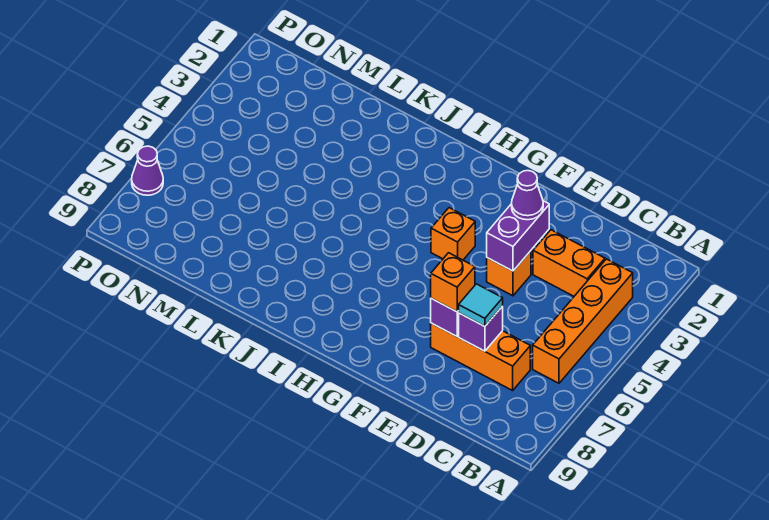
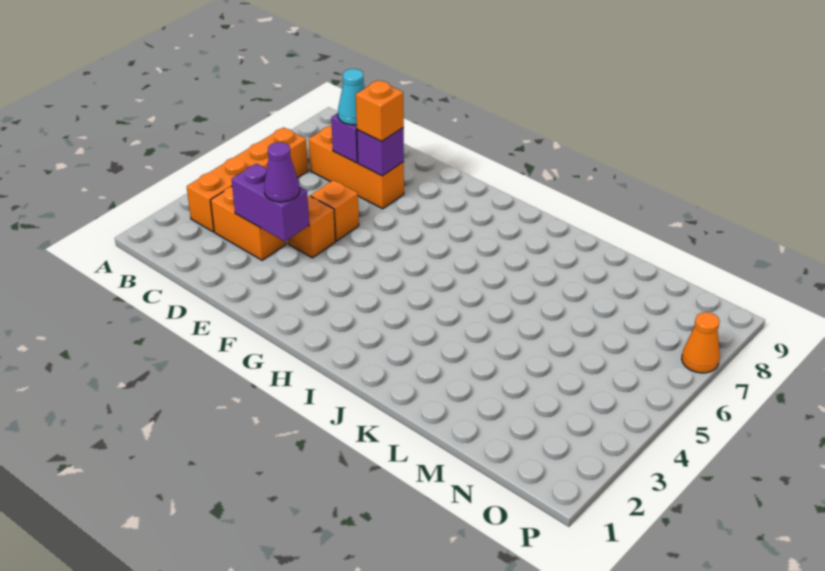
cyan 1x1 tile [458,284,503,326] -> cyan 1x1 cone [338,69,365,125]
purple 1x2 brick [487,201,549,271] -> purple 1x2 brick turned to [232,164,309,241]
orange 1x1 brick [431,208,475,260] -> orange 1x1 brick moved to [311,180,359,241]
purple 1x1 cone [132,146,163,195] -> orange 1x1 cone [682,312,720,373]

